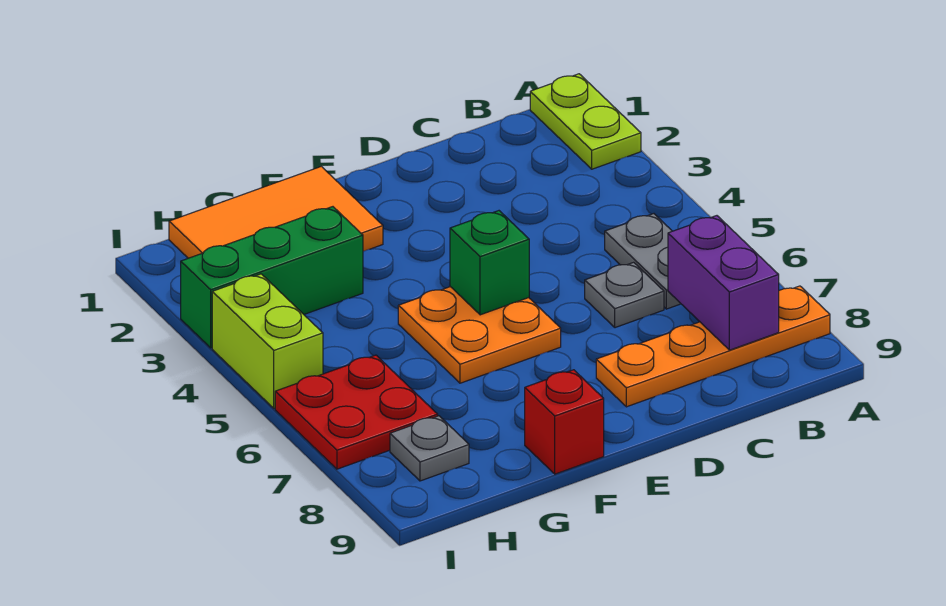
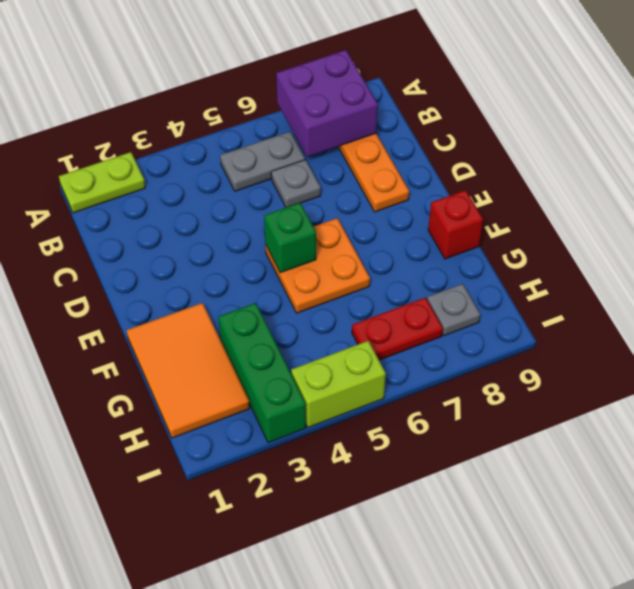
purple 1x2 brick [668,216,779,350] -> purple 2x2 brick [276,50,378,157]
red 2x2 plate [275,355,438,469] -> red 1x2 plate [352,297,443,360]

